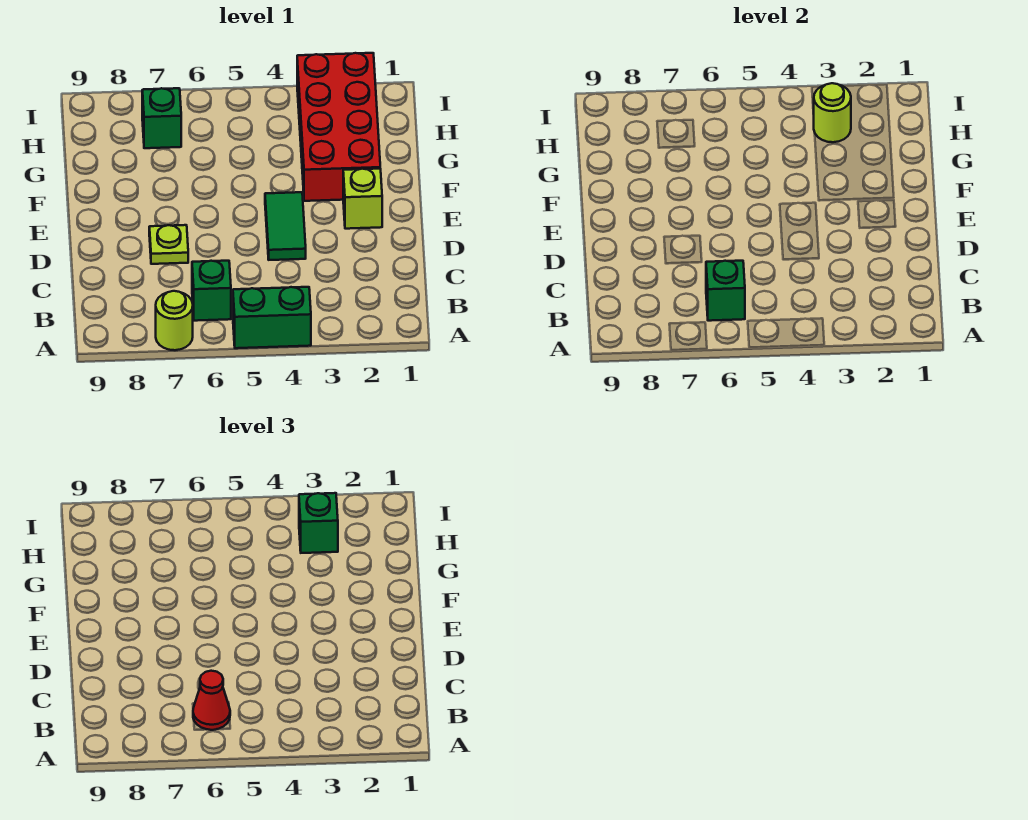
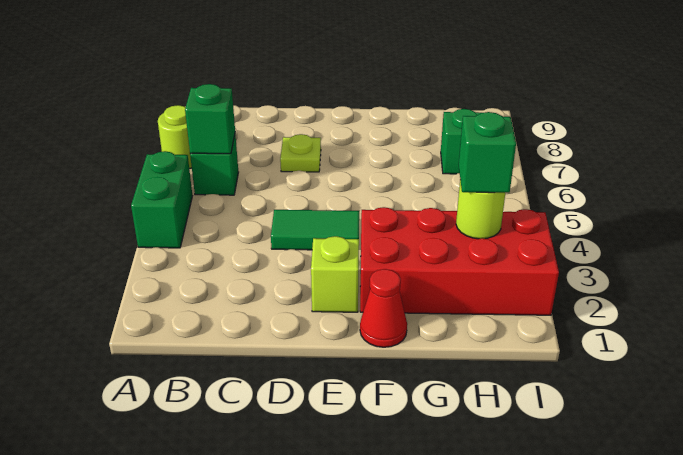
red 1x1 cone [193,671,230,730] -> red 1x1 cone moved to [360,269,407,347]

